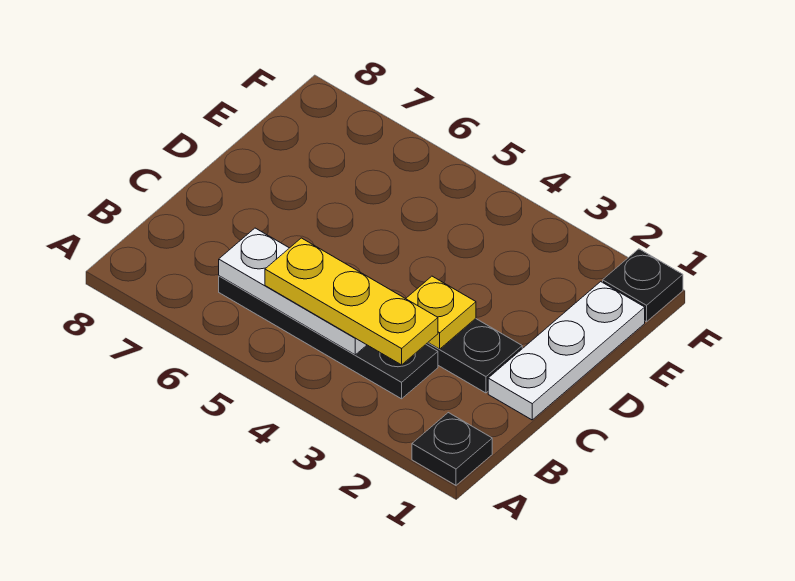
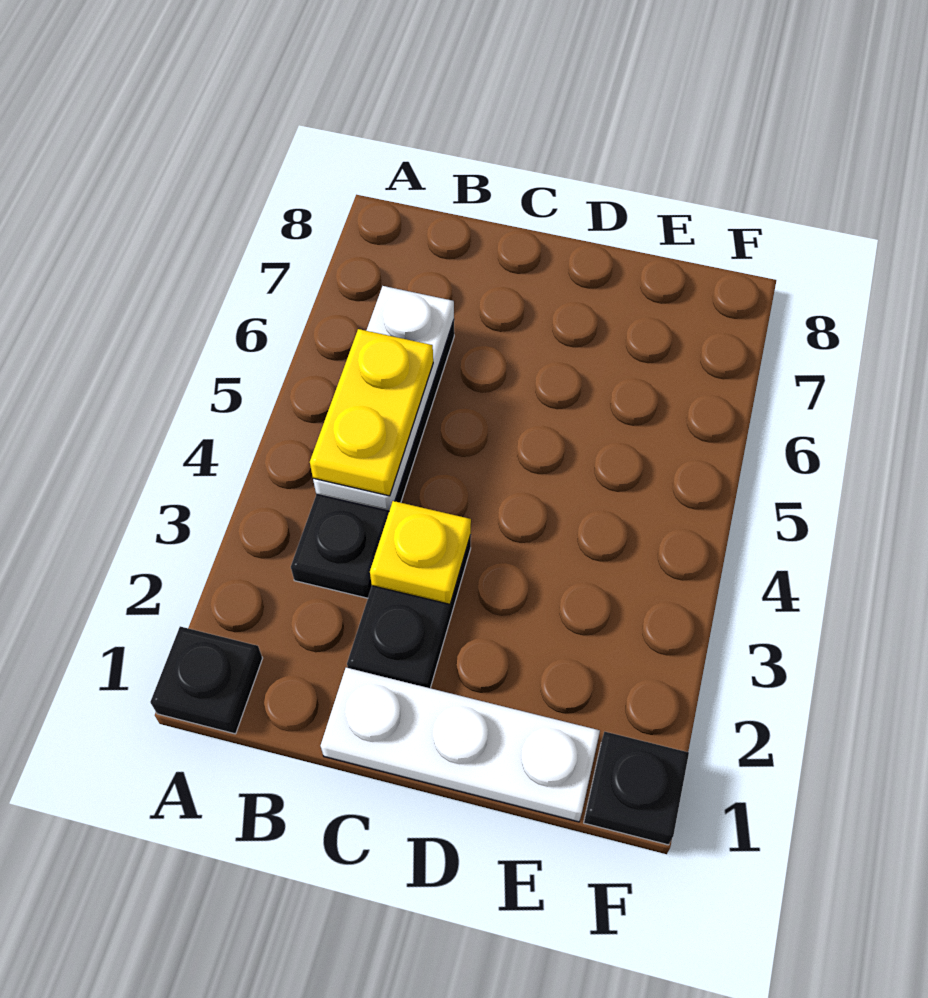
yellow 1x3 plate [265,238,438,365] -> yellow 1x2 plate [310,329,433,496]

